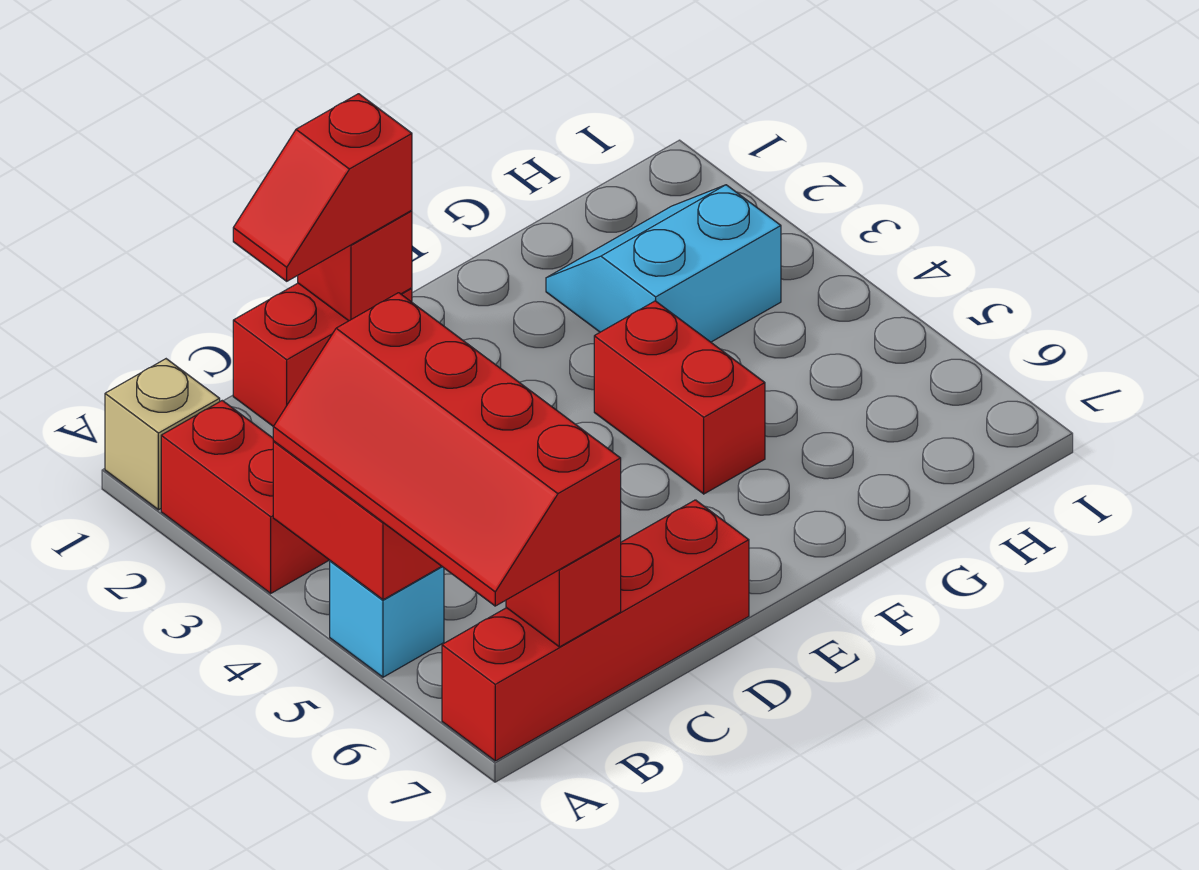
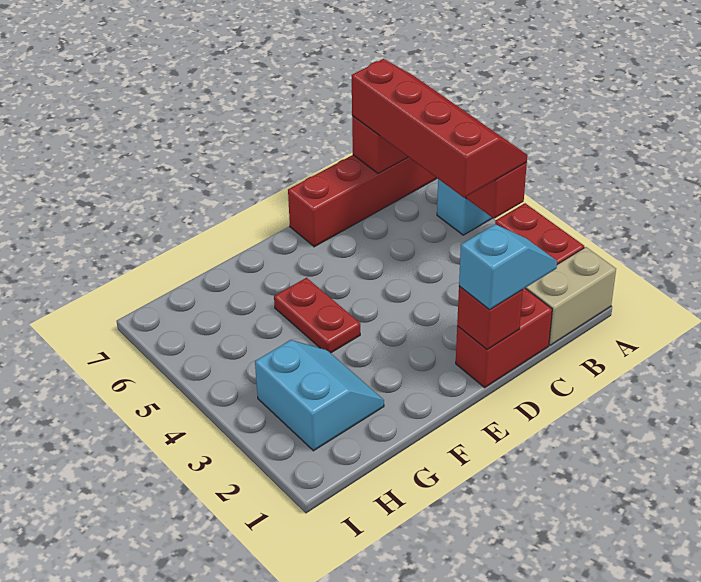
tan 1x1 brick [105,359,220,510] -> tan 1x2 brick [526,247,616,345]
red 1x2 slope [233,94,412,281] -> cyan 1x2 slope [459,224,557,310]
red 1x2 brick [594,301,765,494] -> red 1x2 plate [274,278,360,353]
cyan 2x2 slope [546,185,781,342] -> cyan 2x2 slope turned to [255,340,384,451]

